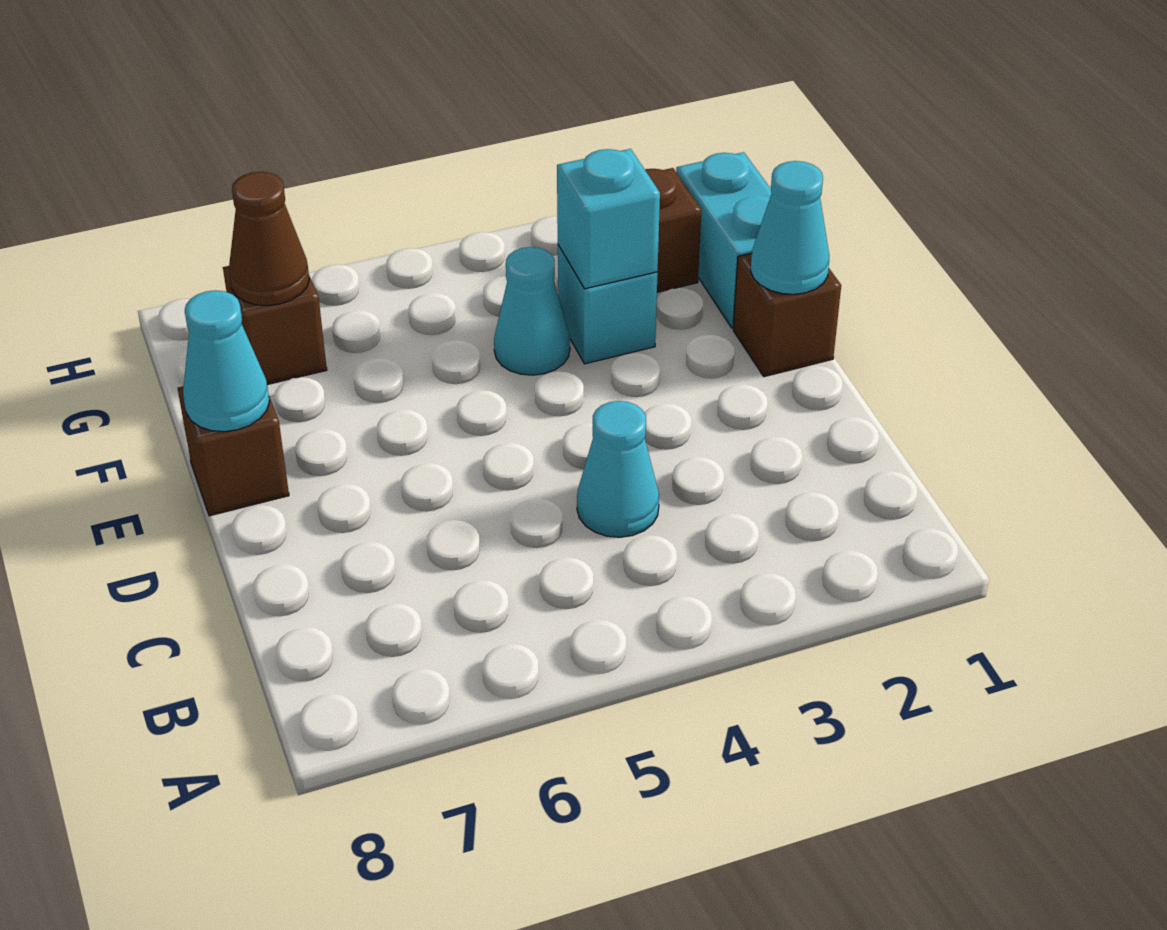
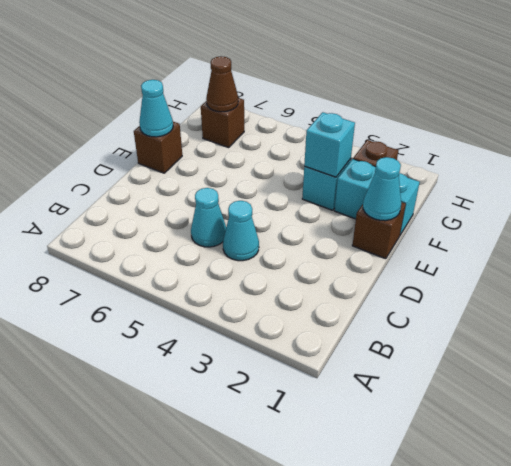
cyan 1x2 brick [676,152,771,328] -> cyan 1x2 brick turned to [334,159,420,235]
cyan 1x1 cone [494,247,570,375] -> cyan 1x1 cone moved to [191,188,226,247]

